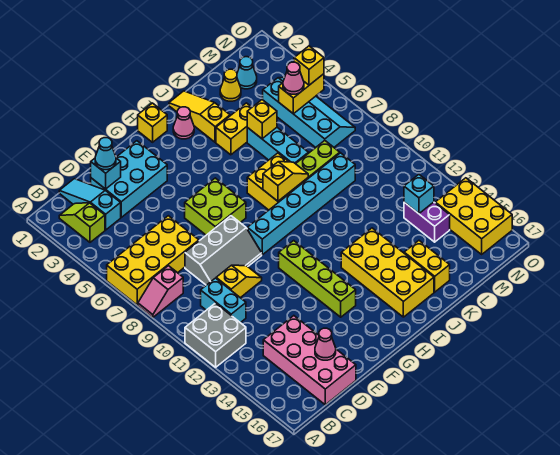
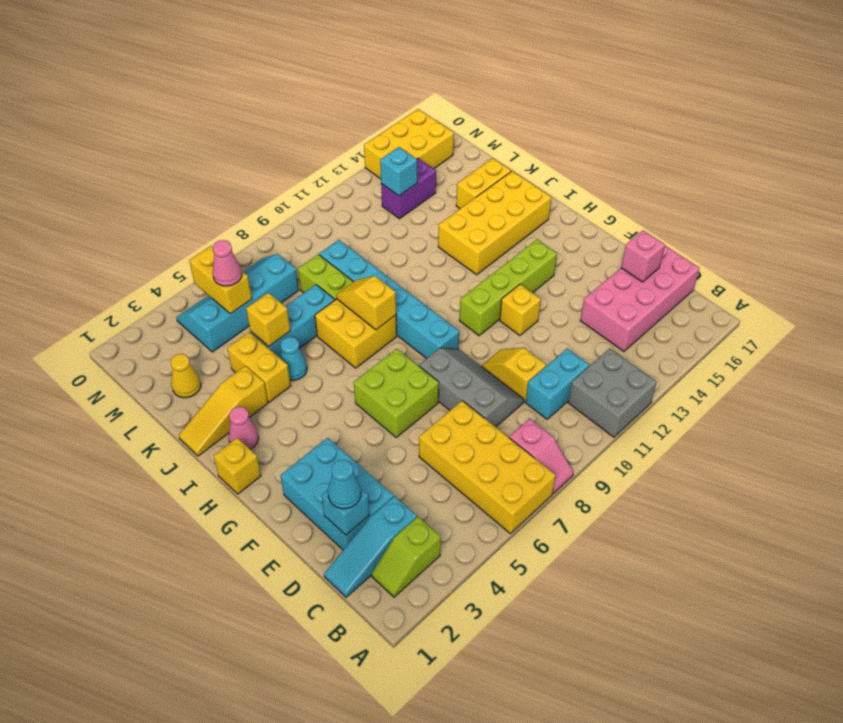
pink 1x1 cone [315,328,336,360] -> pink 1x1 brick [621,230,665,282]
cyan 1x1 cone [237,57,257,89] -> cyan 1x1 cone moved to [280,337,307,380]
yellow 1x1 brick [294,46,324,85] -> yellow 1x1 brick moved to [500,284,541,336]

